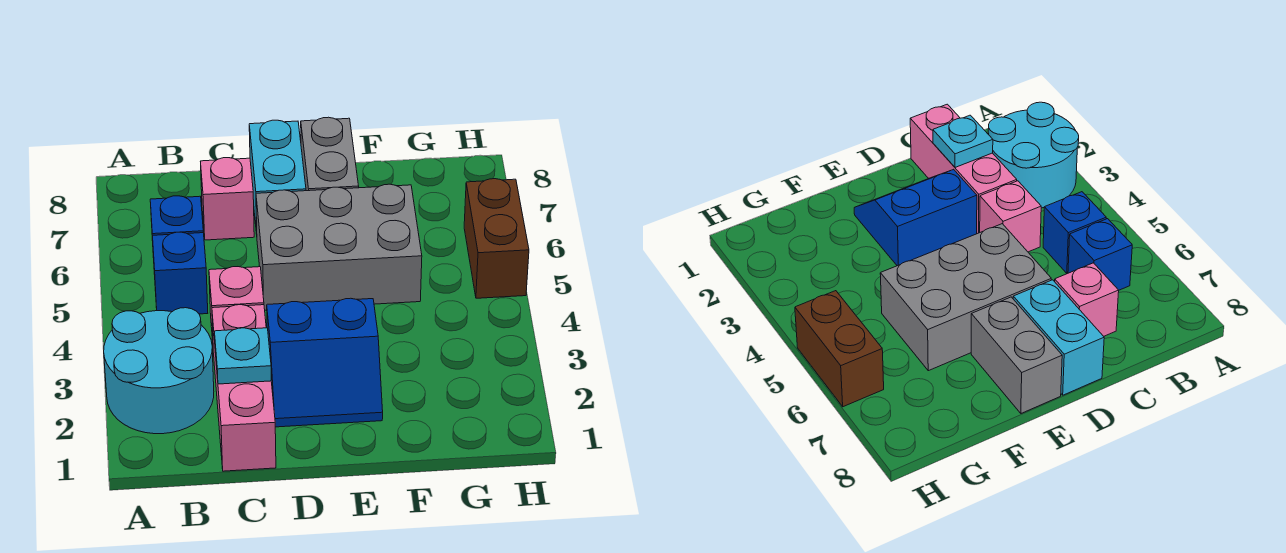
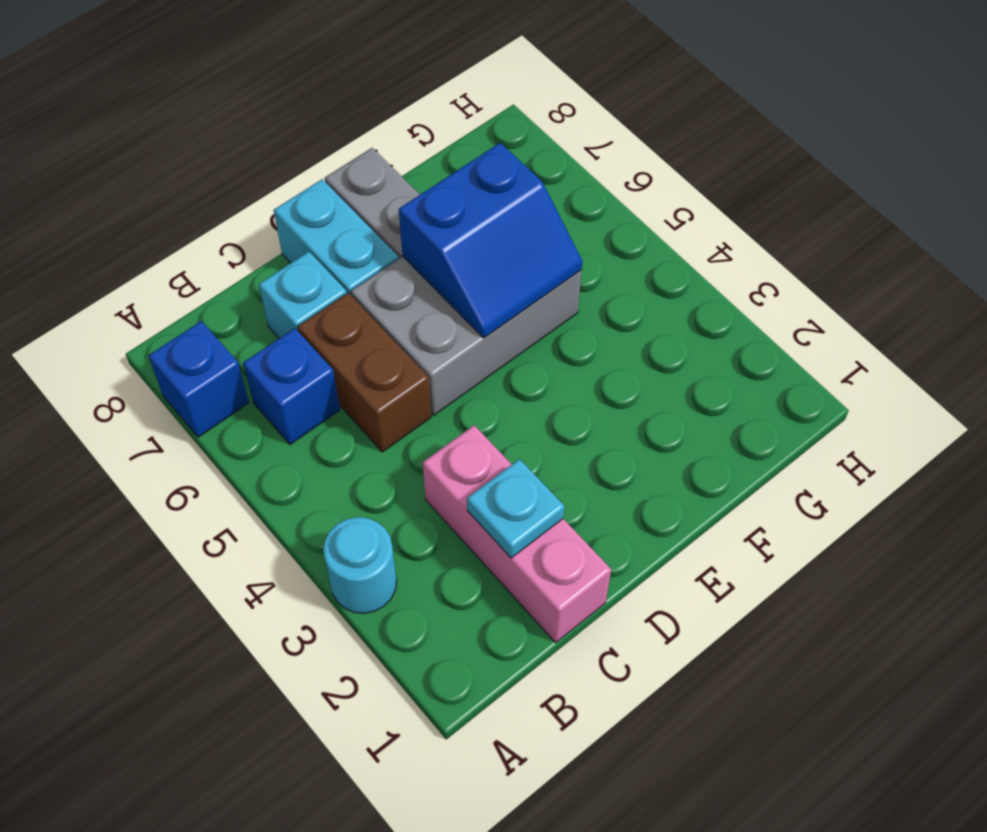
cyan 2x2 round brick [104,308,214,434] -> cyan 1x1 round brick [323,517,397,613]
blue 1x1 brick [153,232,208,314] -> blue 1x1 brick moved to [148,321,249,437]
pink 1x1 brick [209,267,264,340] -> none
pink 1x1 brick [200,158,254,240] -> cyan 1x1 brick [259,252,347,338]
blue 2x2 slope [267,298,383,427] -> blue 2x2 slope moved to [399,143,582,338]
brown 1x2 brick [464,179,529,298] -> brown 1x2 brick moved to [298,293,431,452]

